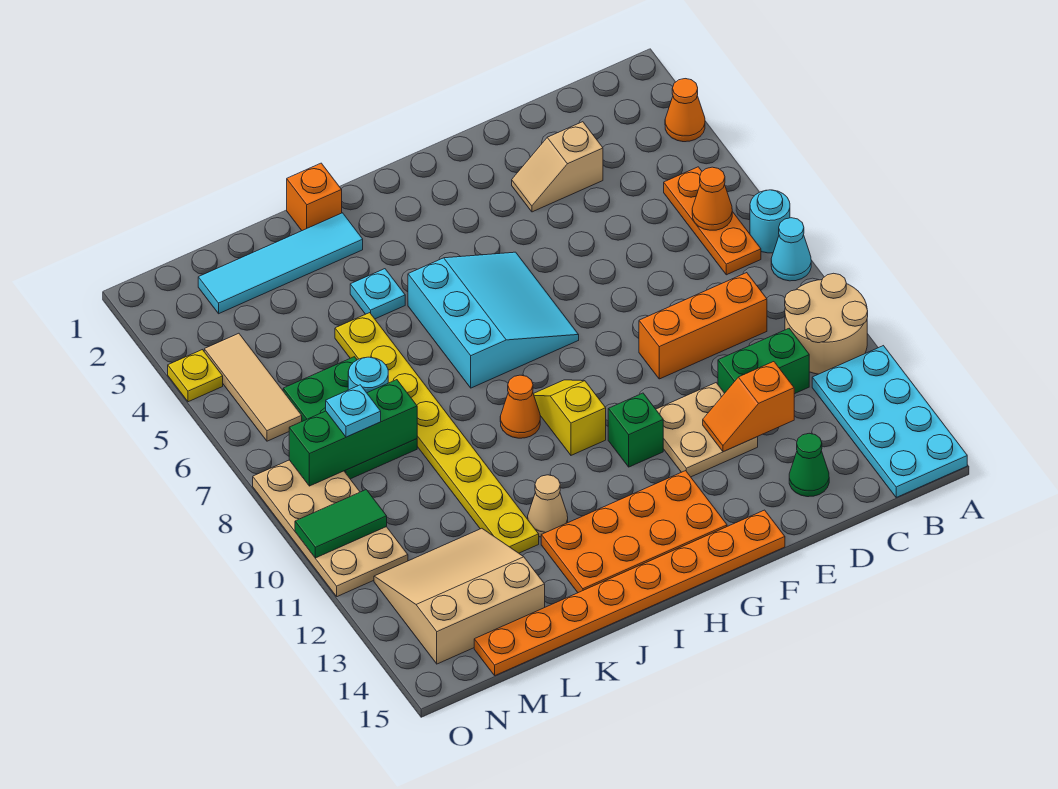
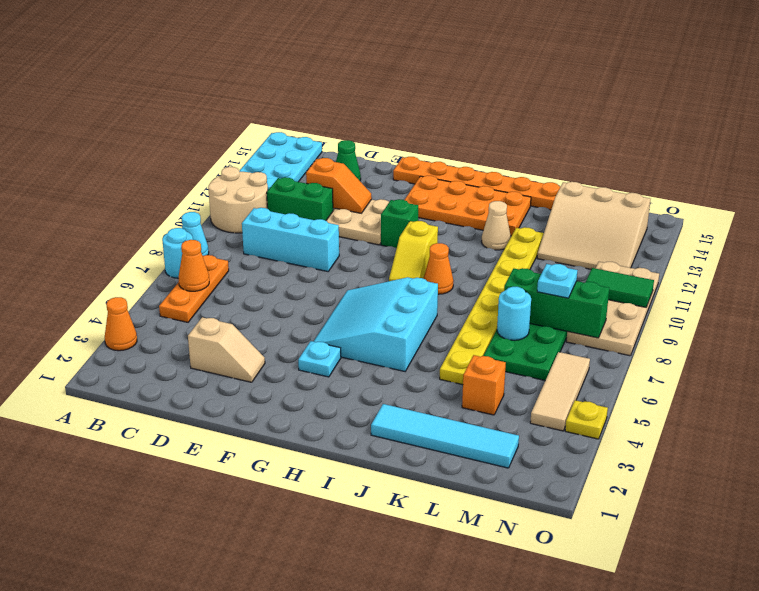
orange 1x3 brick [639,273,767,379] -> cyan 1x3 brick [242,208,339,271]
orange 1x1 brick [287,163,342,231] -> orange 1x1 brick moved to [462,355,506,415]
cyan 1x1 plate [350,269,405,319] -> cyan 1x1 plate moved to [298,341,341,377]

